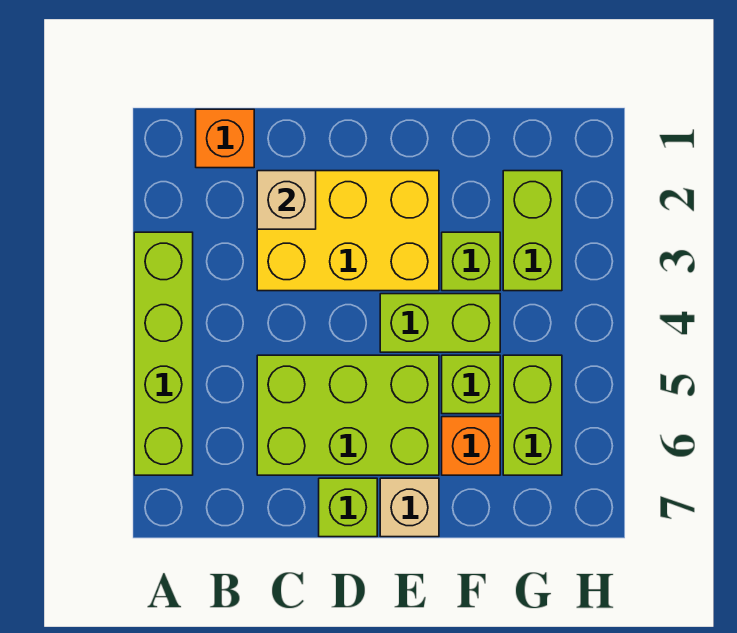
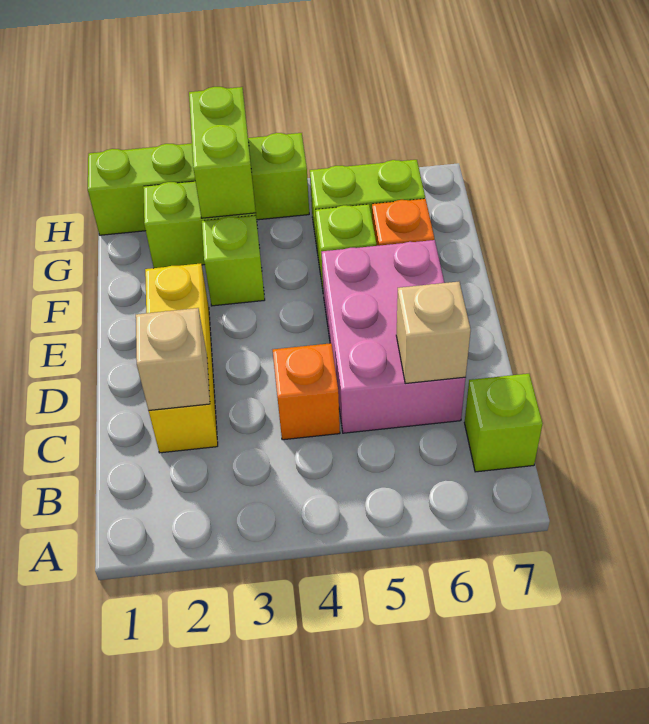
lime 1x4 brick [134,232,193,475] -> lime 1x4 brick moved to [88,133,309,235]
orange 1x1 brick [196,109,254,168] -> orange 1x1 brick moved to [273,343,340,440]
yellow 2x3 brick [257,171,439,291] -> yellow 1x3 brick [145,263,218,453]
lime 2x3 brick [257,355,439,475] -> pink 2x3 brick [321,240,466,433]
lime 1x1 brick [319,478,377,537] -> lime 1x1 brick moved to [464,374,543,472]
lime 1x2 brick [380,294,500,352] -> lime 1x2 brick moved to [189,87,256,218]
tan 1x1 brick [380,478,439,537] -> tan 1x1 brick moved to [396,282,471,383]

